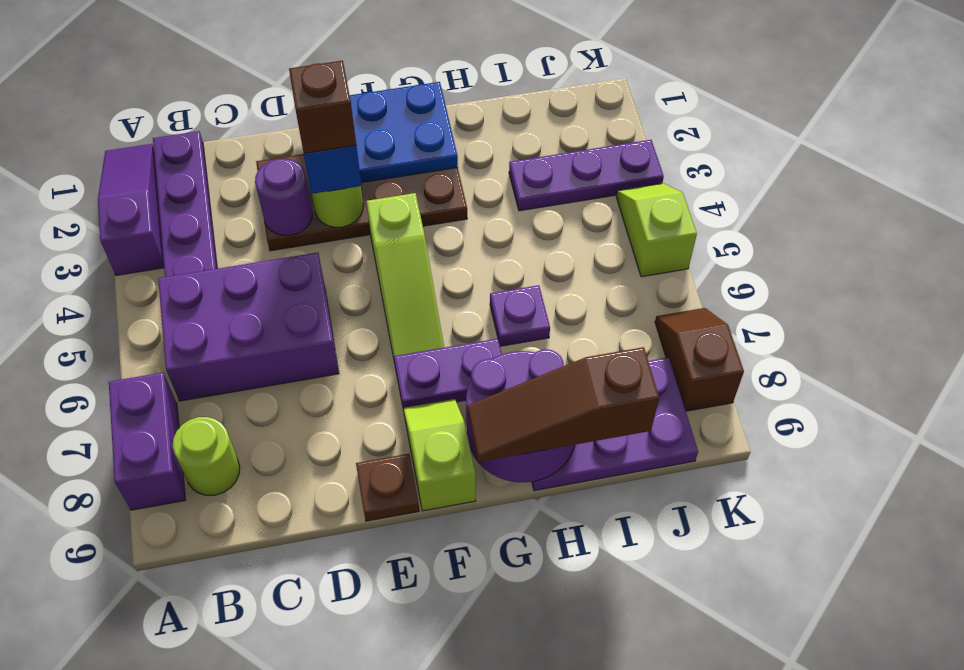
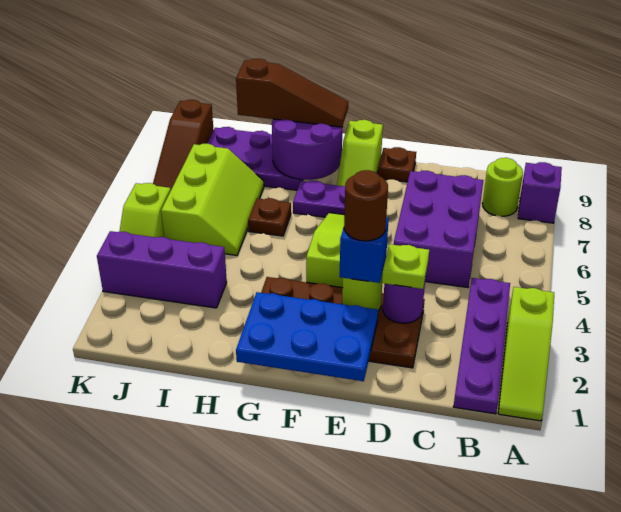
purple 1x3 slope [98,144,164,275] -> lime 1x3 slope [498,287,554,421]
purple 1x2 brick [109,373,185,510] -> purple 1x1 brick [518,162,562,223]
purple 2x3 brick [158,253,339,401] -> purple 2x3 brick turned to [394,171,484,288]
none -> lime 1x1 plate [382,244,429,289]
brown 1x1 brick [289,61,356,153] -> brown 1x1 round brick [344,170,388,241]
purple 1x1 plate [490,285,550,346] -> brown 1x1 plate [248,198,291,236]
purple 1x3 plate [509,140,664,211] -> purple 1x3 brick [97,231,227,308]
none -> lime 2x3 slope [161,144,264,255]
brown 1x2 slope [655,308,744,411] -> brown 1x3 slope [153,100,213,189]

